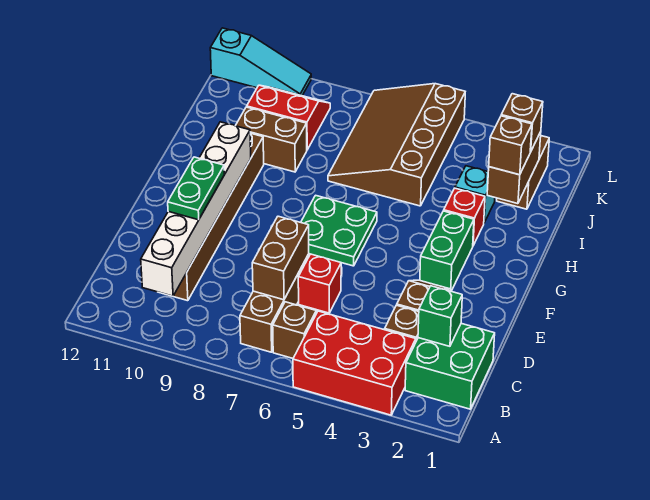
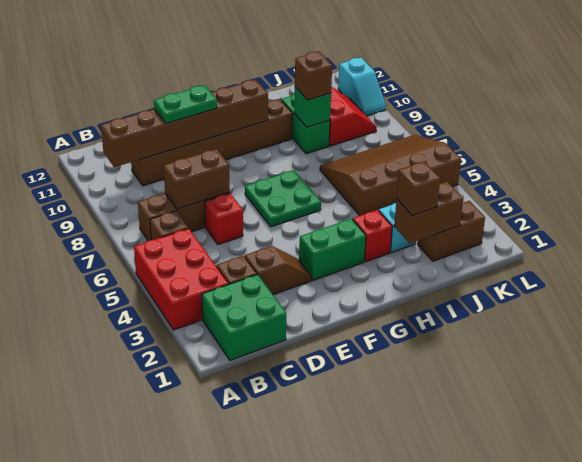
white 1x6 brick [141,122,251,296] -> brown 1x6 brick [101,80,268,167]
green 1x1 brick [418,286,462,346] -> green 1x1 brick moved to [294,87,331,127]
brown 1x2 brick [236,107,307,172] -> green 1x2 brick [281,94,330,154]
brown 1x1 brick [501,94,543,152] -> brown 1x1 brick moved to [295,52,332,100]
cyan 1x3 slope [210,28,311,96] -> cyan 1x2 slope [338,58,386,116]

